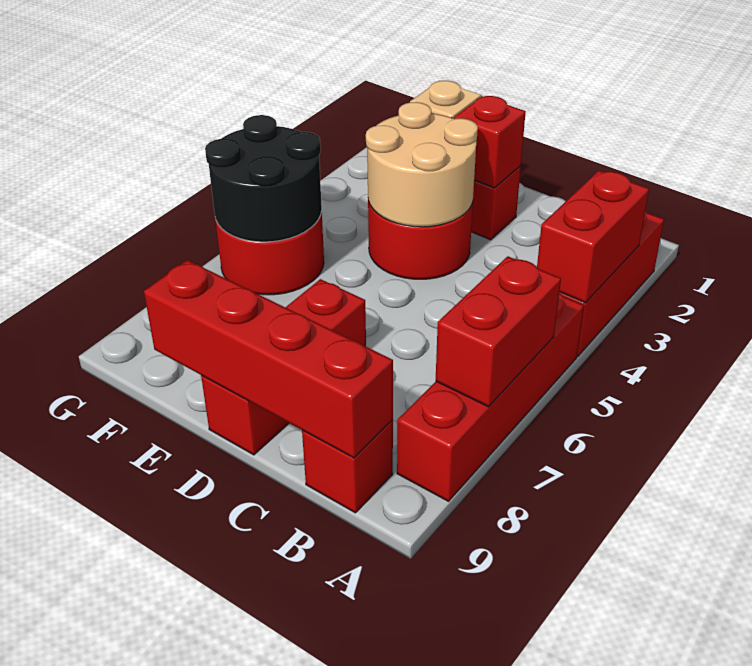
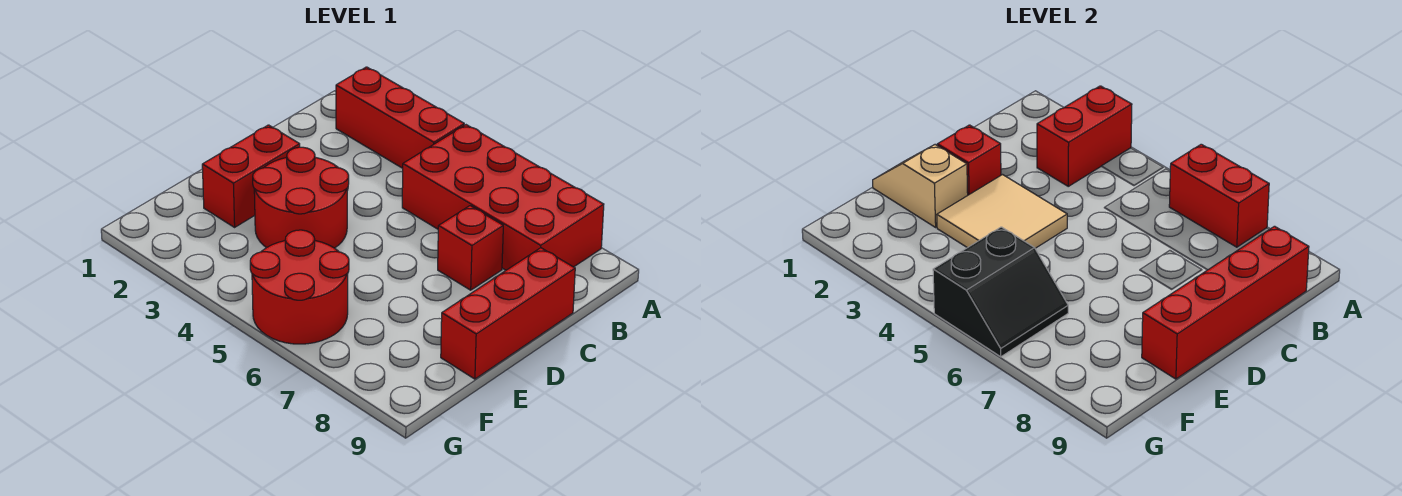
red 1x2 brick [537,171,649,303] -> red 1x2 brick turned to [1037,86,1132,186]
red 1x4 brick [397,293,584,501] -> red 2x4 brick [402,125,604,270]
red 1x1 brick [302,420,393,513] -> red 1x1 brick moved to [438,206,503,290]
tan 2x2 round brick [366,102,478,227] -> tan 2x2 tile [937,175,1067,248]
red 1x3 brick [201,279,366,455] -> red 1x3 brick turned to [441,248,575,379]
black 2x2 round brick [205,115,322,242] -> black 2x2 slope [933,227,1068,357]

